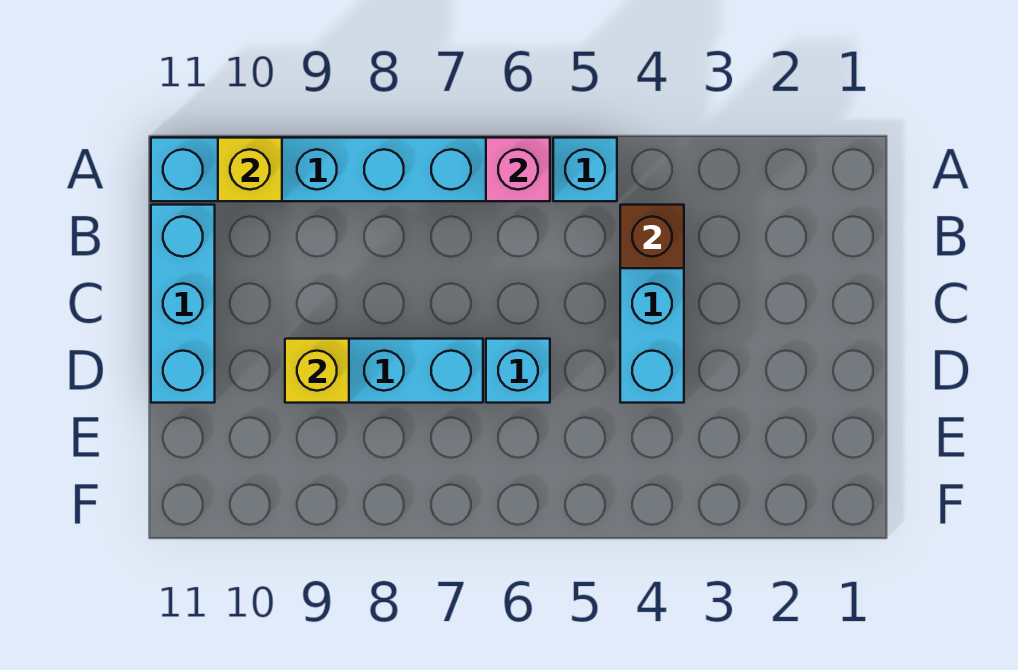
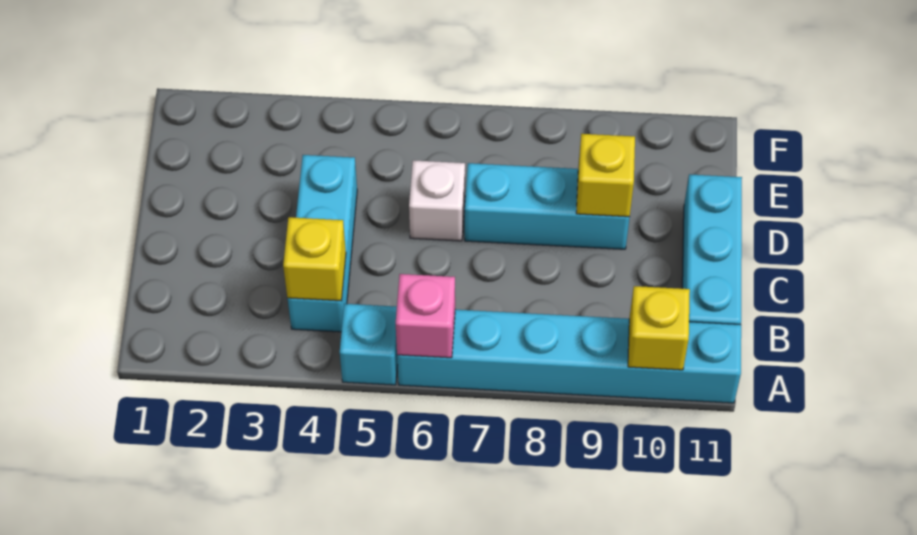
brown 1x1 brick [620,205,684,268] -> yellow 1x1 brick [283,217,346,301]
cyan 1x1 brick [486,339,550,403] -> white 1x1 brick [409,160,465,241]

